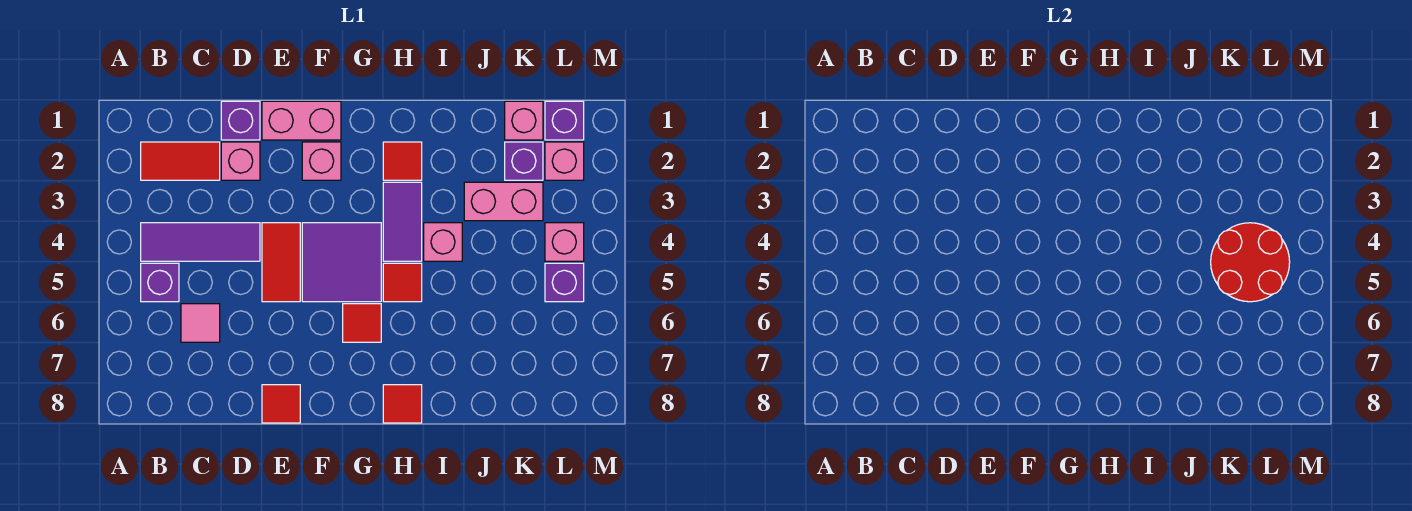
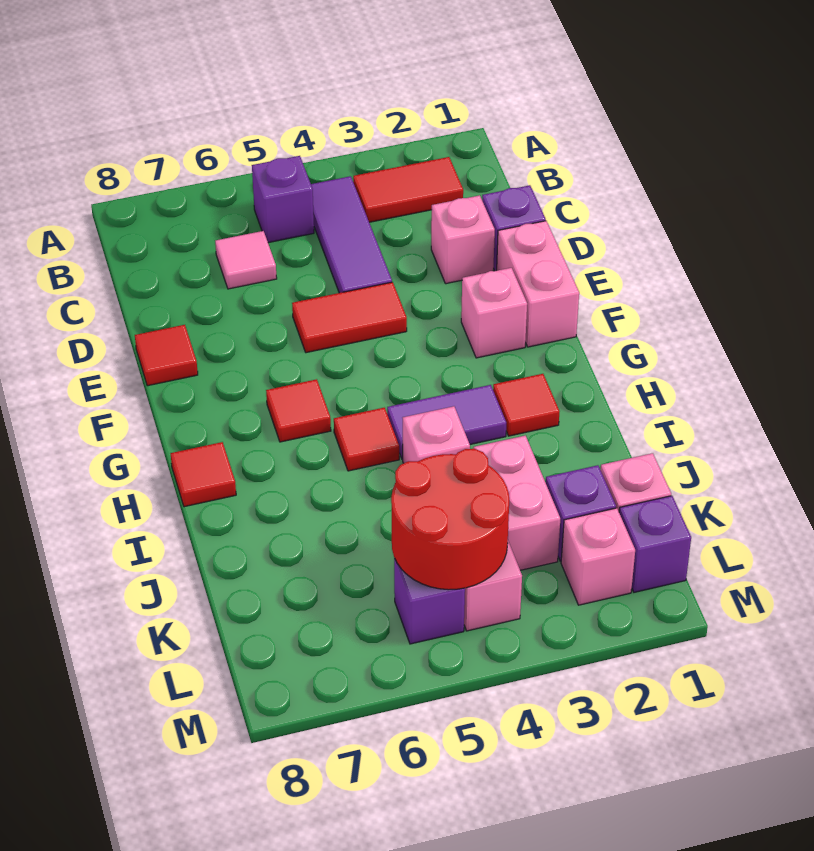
red 1x2 tile [141,142,220,180] -> red 1x2 tile turned to [353,157,463,222]
purple 2x2 tile [302,223,381,302] -> none

